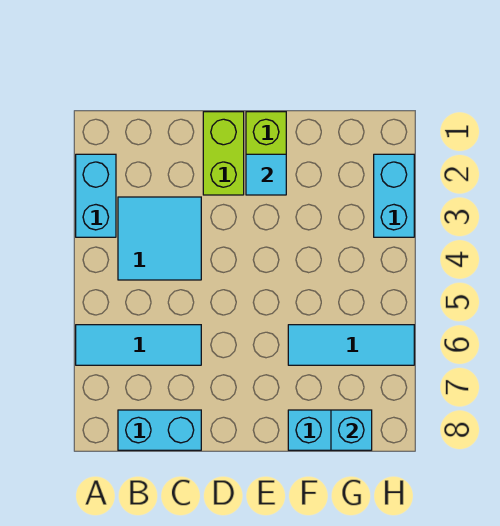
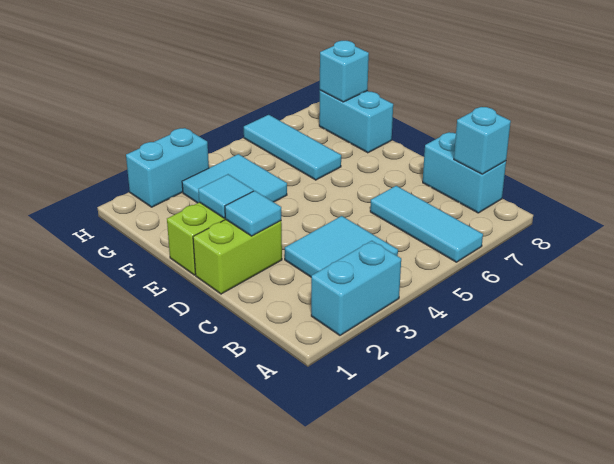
none -> cyan 1x1 brick [454,107,511,174]
none -> cyan 1x1 tile [225,191,281,236]
none -> cyan 2x2 tile [182,154,287,203]

